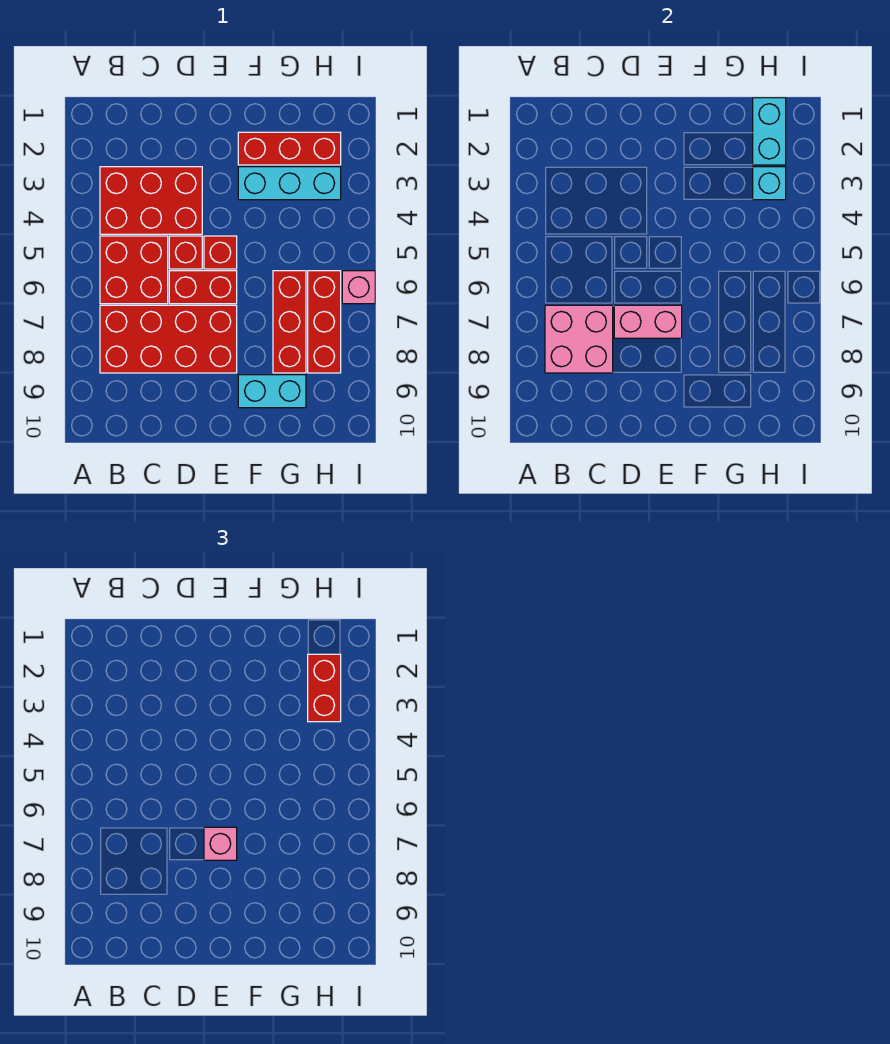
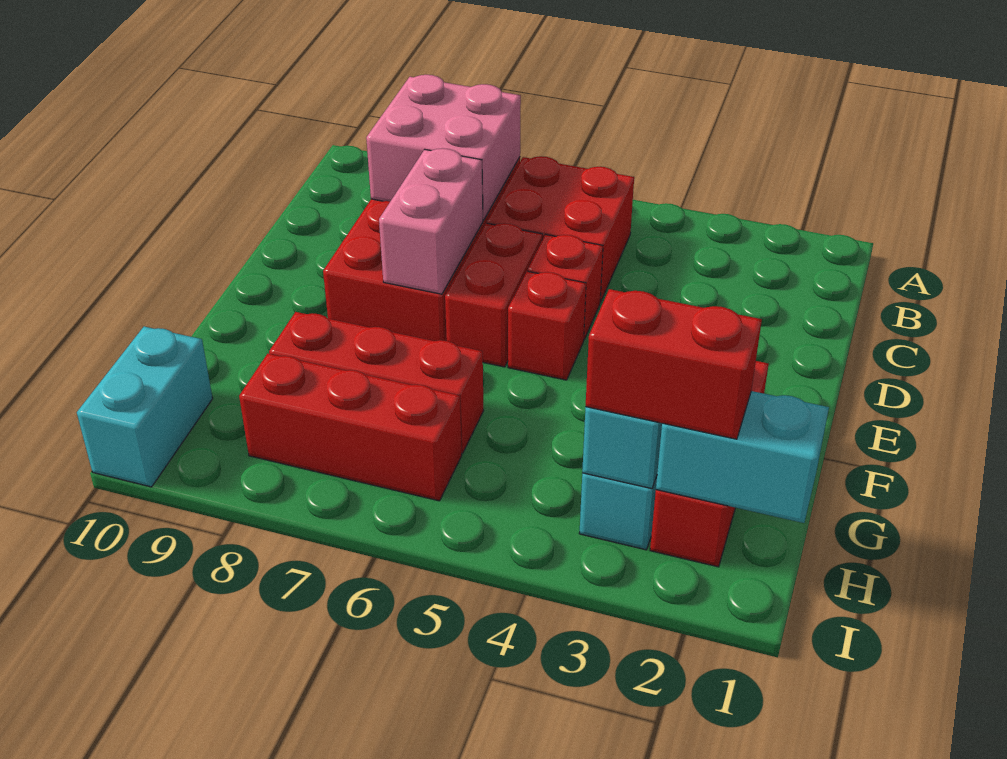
red 2x3 brick [100,167,202,234] -> none
pink 1x1 brick [204,827,237,860] -> none
cyan 1x2 brick [238,375,306,408] -> cyan 1x2 brick moved to [77,327,213,487]
pink 1x1 brick [342,271,375,304] -> none

